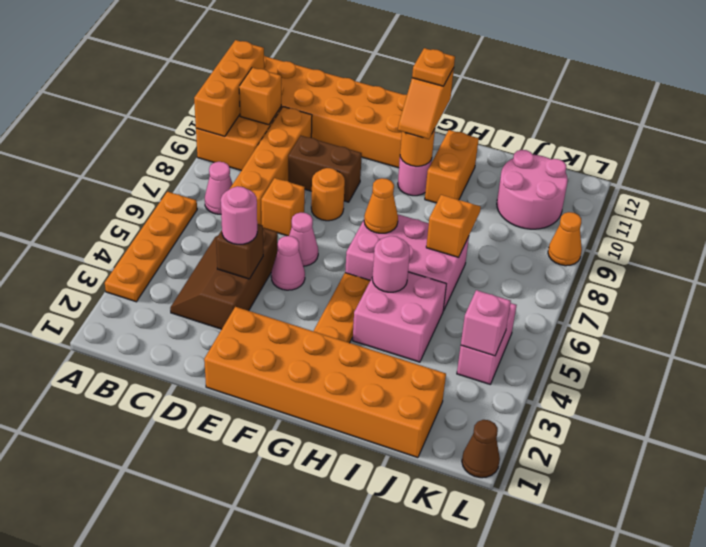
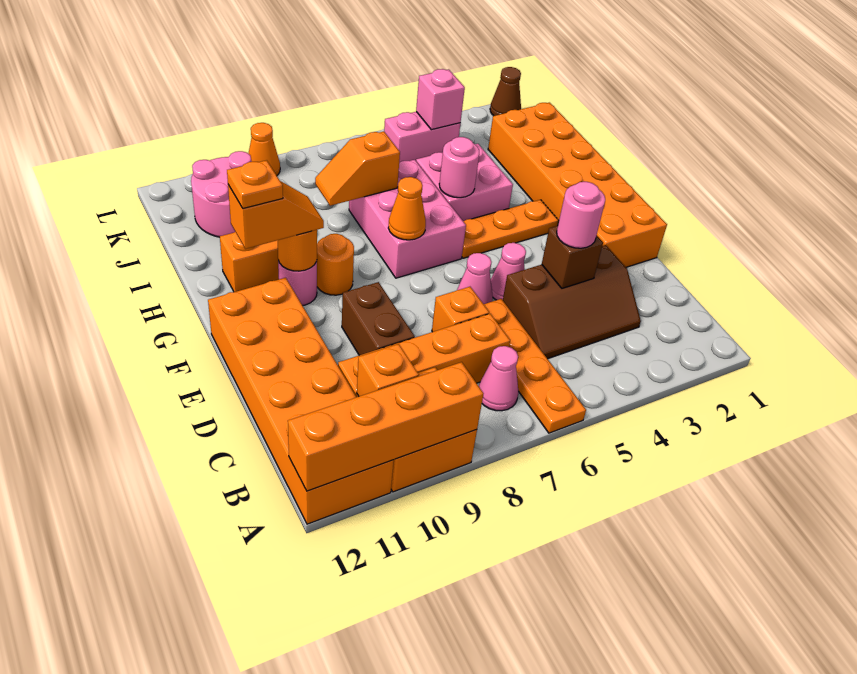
orange 1x4 plate [105,192,197,302] -> orange 1x4 plate turned to [484,299,586,433]
orange 1x3 brick [194,40,264,137] -> orange 1x4 brick [288,362,483,491]
orange 1x1 round brick [311,168,345,221] -> orange 1x1 round brick moved to [317,234,354,295]

